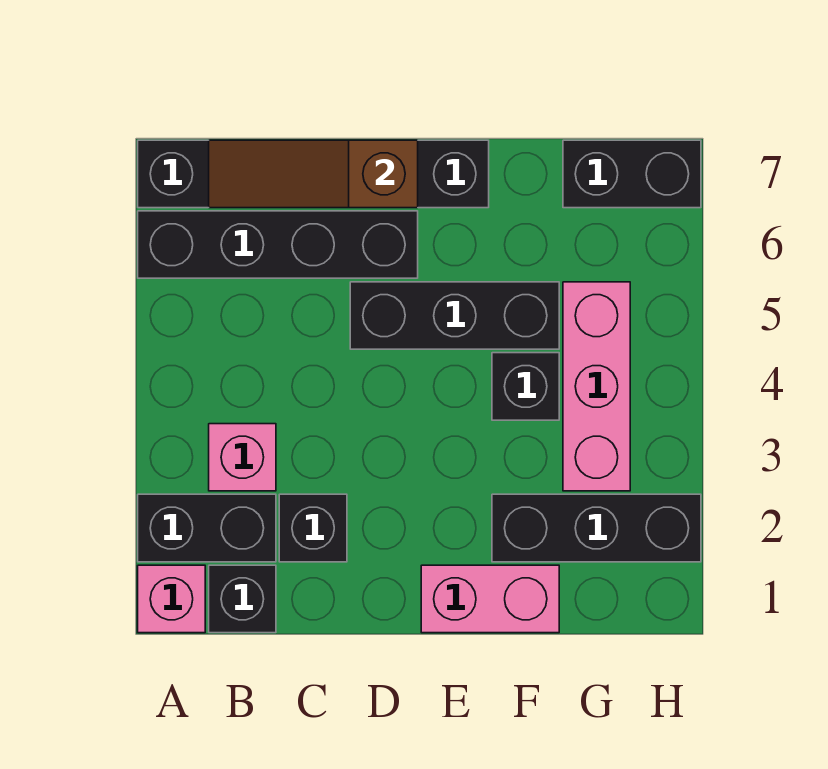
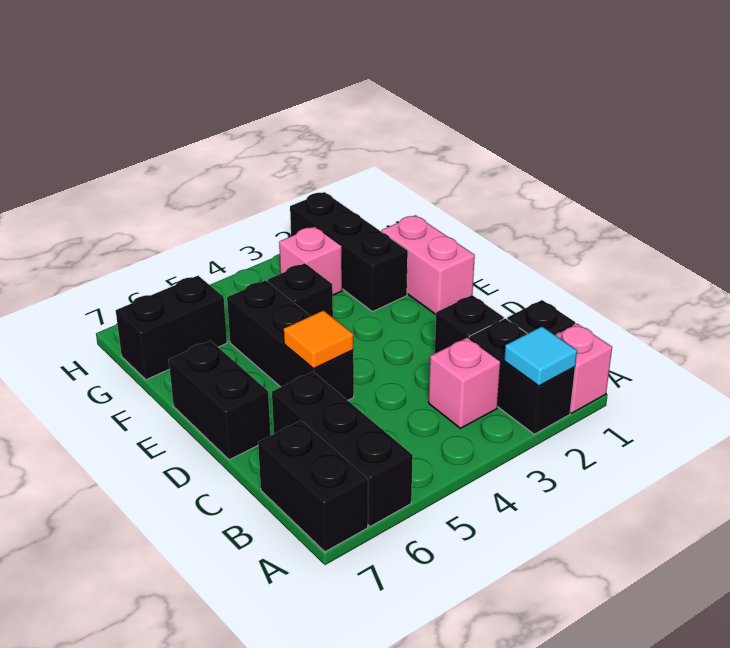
none -> cyan 1x1 tile [504,326,577,386]
black 1x4 brick [138,211,418,278] -> black 1x3 brick [272,372,413,526]
brown 1x3 slope [209,140,418,208] -> none
none -> orange 1x1 tile [284,310,353,368]
pink 1x3 brick [563,282,630,491] -> pink 1x1 brick [279,227,342,295]
black 1x2 brick [563,140,701,208] -> black 1x2 brick turned to [116,276,227,380]

